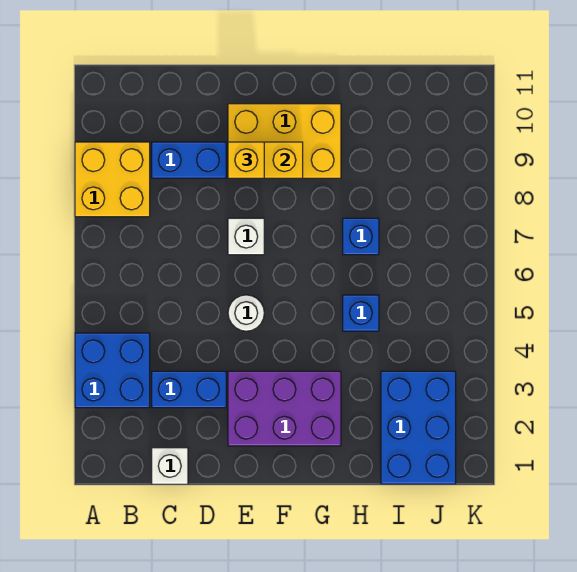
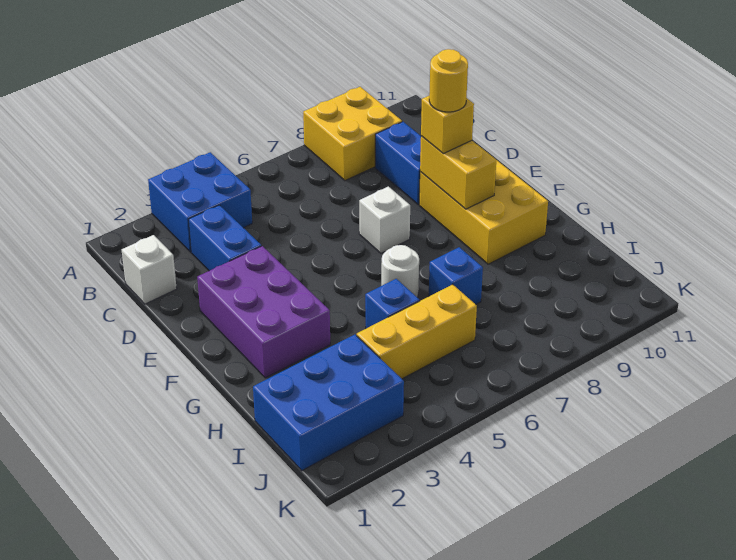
white 1x1 round brick [228,295,264,331] -> white 1x1 round brick moved to [381,245,419,298]
none -> yellow 1x1 round brick [429,49,468,112]
none -> yellow 1x3 brick [357,284,477,379]

